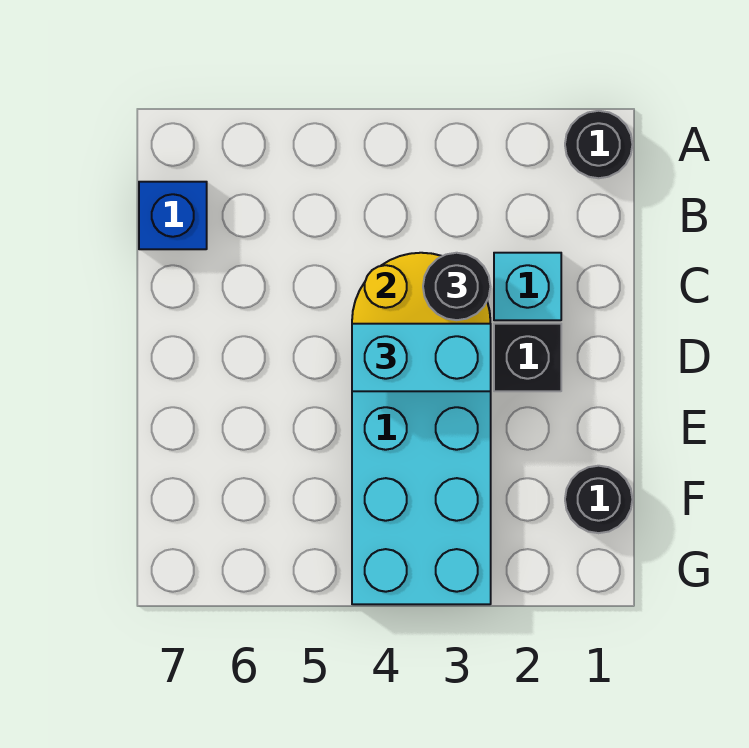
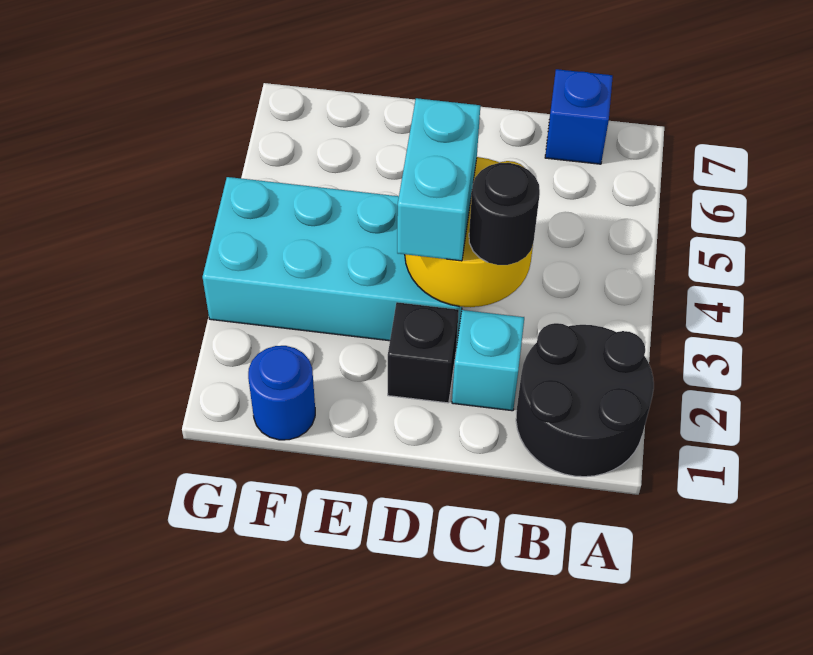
black 1x1 round brick [565,111,632,178] -> black 2x2 round brick [516,323,654,477]
black 1x1 round brick [565,466,632,533] -> blue 1x1 round brick [248,346,315,440]

